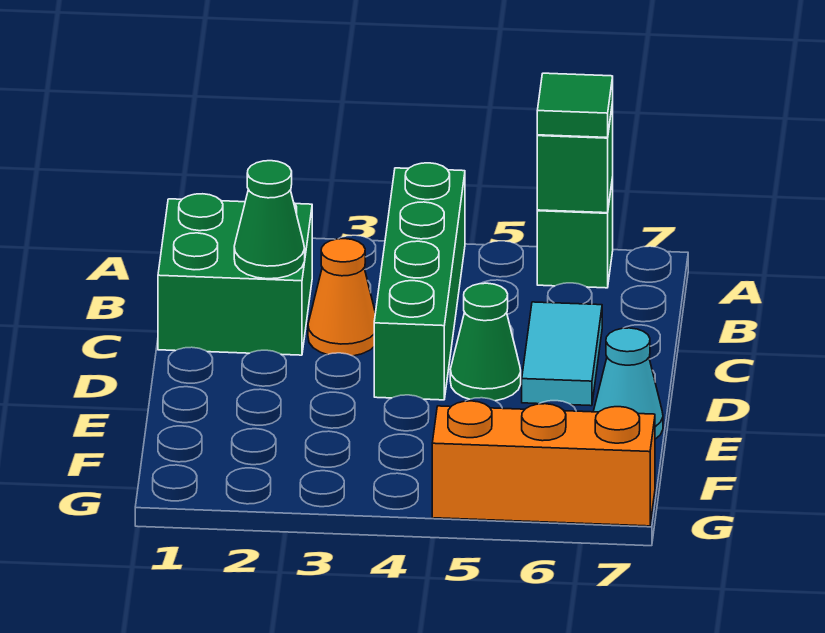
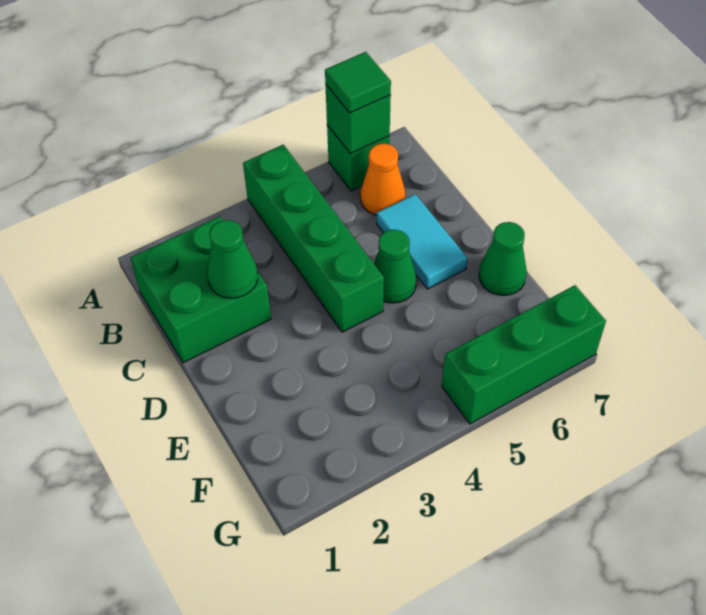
orange 1x1 cone [308,239,375,356] -> orange 1x1 cone moved to [360,144,405,215]
cyan 1x1 cone [593,328,663,439] -> green 1x1 cone [479,222,527,295]
orange 1x3 brick [432,401,655,526] -> green 1x3 brick [442,285,606,424]

